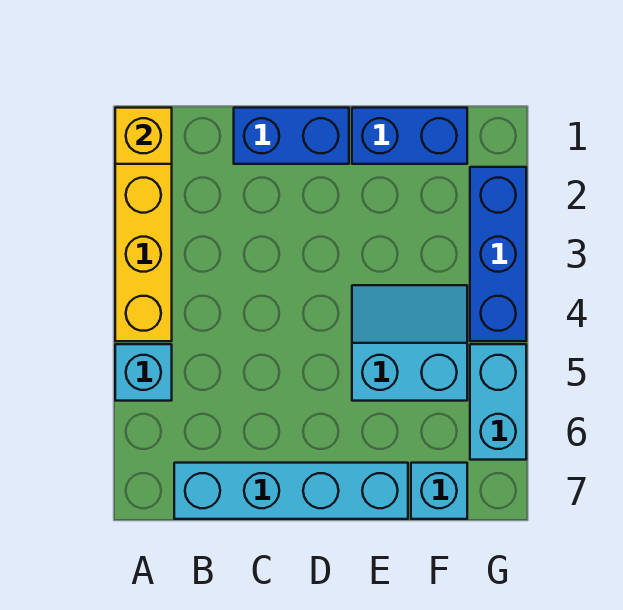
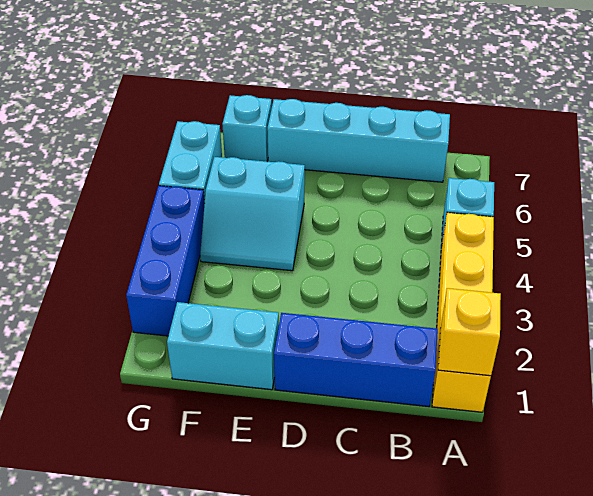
blue 1x2 brick [234,108,349,164] -> blue 1x3 brick [274,313,438,406]
blue 1x2 brick [352,108,467,164] -> cyan 1x2 brick [167,302,279,390]

